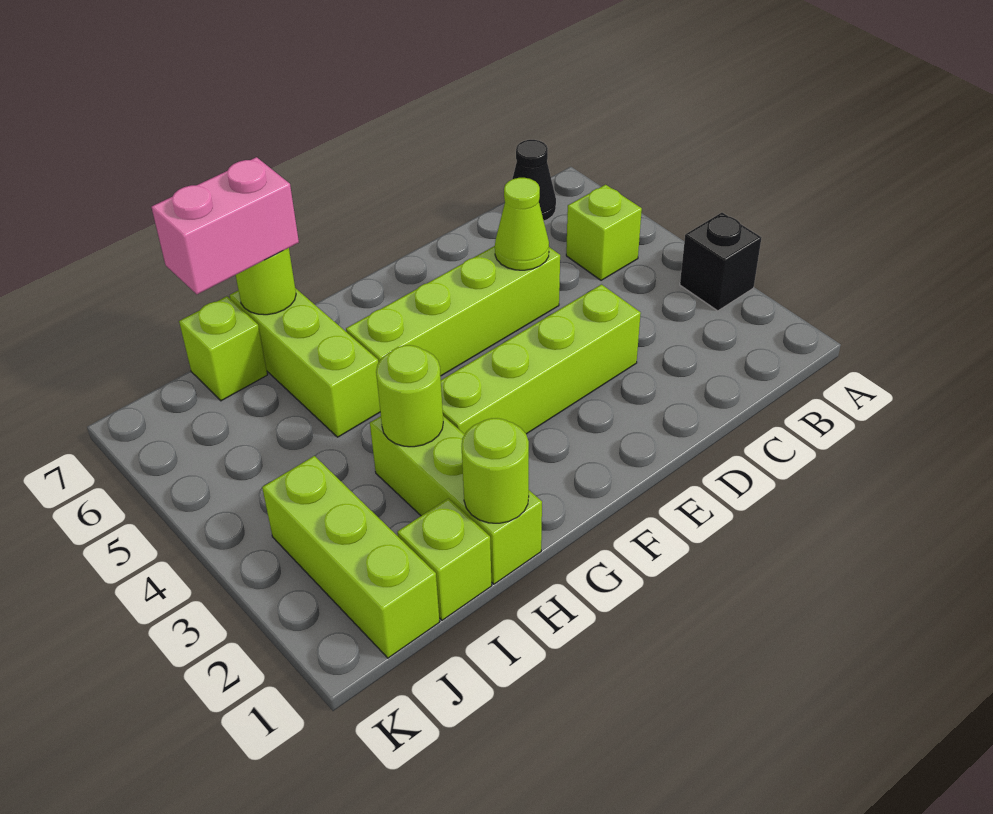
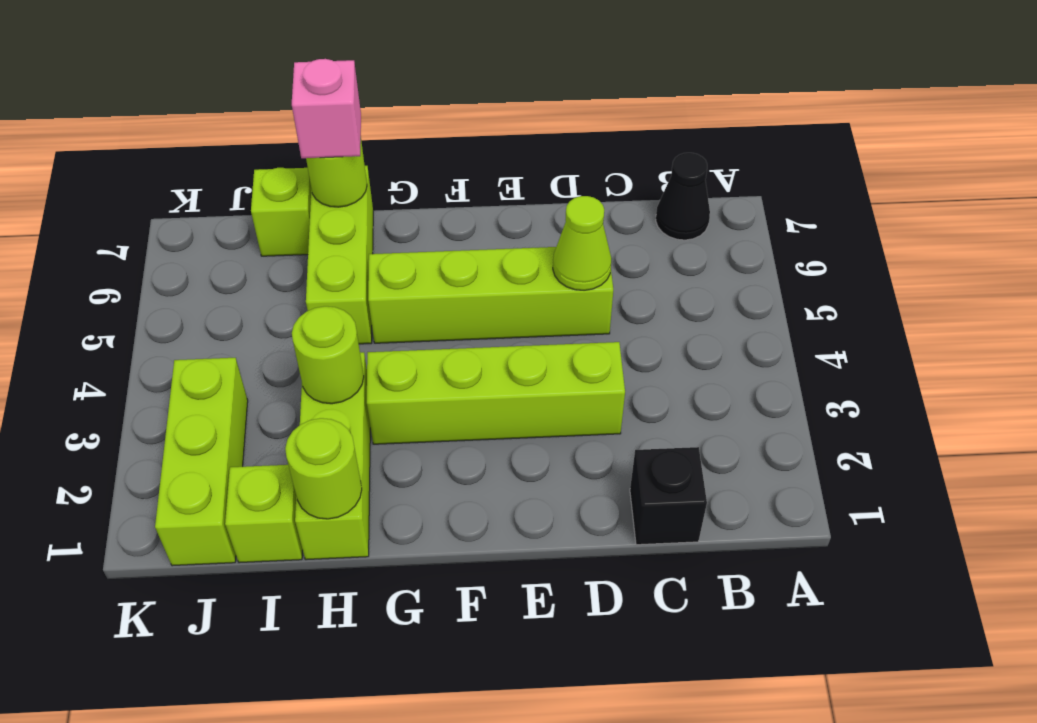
black 1x1 brick [680,213,761,311] -> black 1x1 brick moved to [630,447,707,545]
lime 1x1 brick [566,185,642,280] -> none
pink 1x2 brick [151,157,299,294] -> pink 1x1 brick [292,59,361,158]

